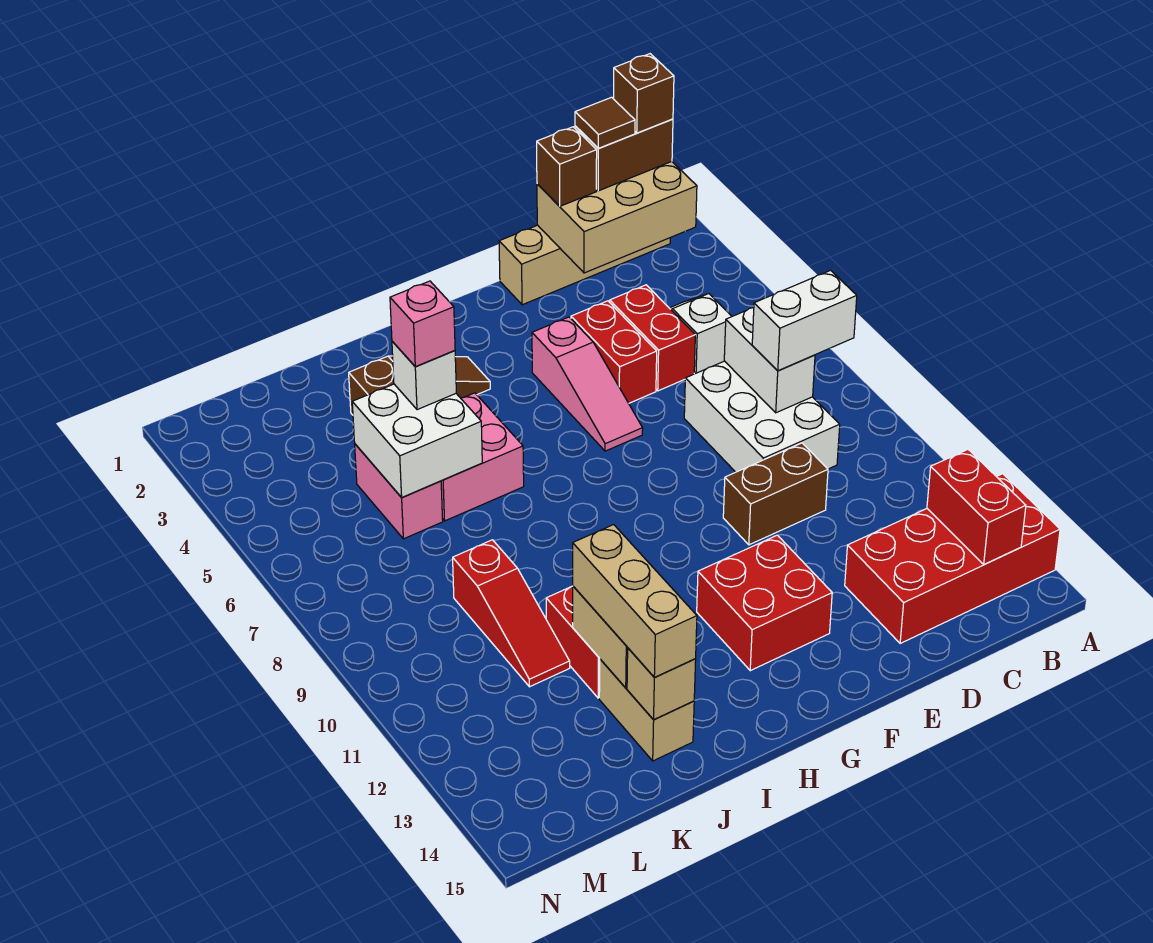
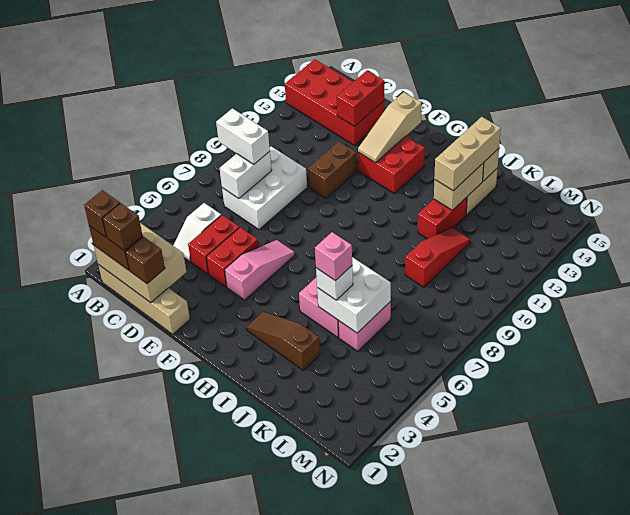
red 1x2 brick [927,450,1026,564] -> red 1x2 brick moved to [337,71,384,126]
brown 1x1 tile [575,97,635,148] -> brown 1x1 brick [102,203,143,251]
brown 1x2 brick [723,443,828,545] -> brown 1x2 brick turned to [308,142,357,198]
none -> tan 1x3 slope [358,92,422,163]

